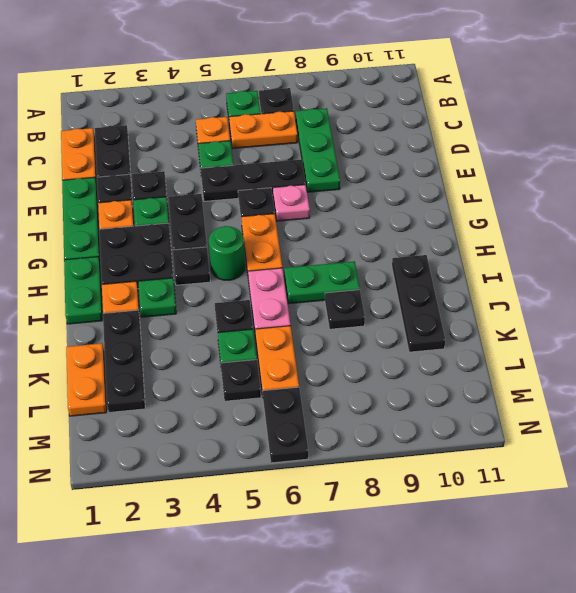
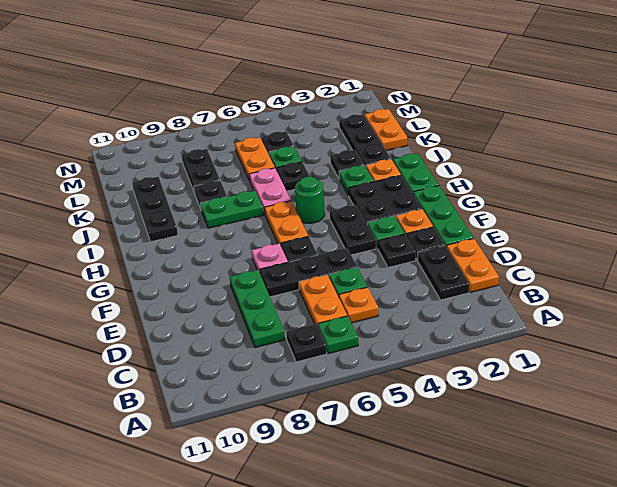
orange 1x2 plate [229,111,298,148] -> orange 1x2 plate turned to [299,275,347,326]
black 1x1 plate [173,247,210,285] -> black 1x1 plate moved to [330,150,364,178]
black 1x2 plate [263,387,308,463] -> black 1x2 plate moved to [182,149,220,193]

